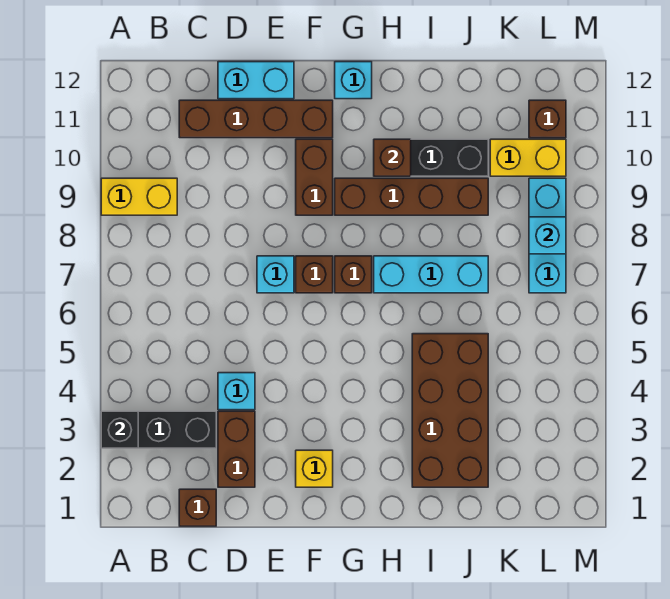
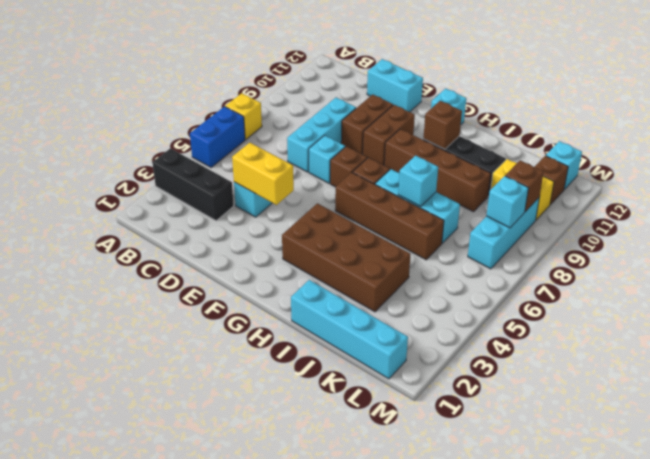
black 1x1 brick [101,411,138,448] -> none
none -> blue 1x2 brick [190,107,245,167]
yellow 1x2 brick [101,178,177,215] -> yellow 1x2 brick moved to [232,143,294,205]
brown 1x1 brick [179,489,216,526] -> brown 1x1 brick moved to [505,161,544,212]
brown 1x4 brick [179,100,333,138] -> brown 1x4 brick moved to [335,173,444,260]
brown 1x2 brick [218,411,255,487] -> brown 1x2 brick moved to [341,94,393,154]
none -> cyan 1x3 brick [287,98,356,172]
yellow 1x1 brick [296,450,333,487] -> yellow 1x1 brick moved to [225,93,262,139]
none -> cyan 1x4 brick [291,280,408,379]
brown 2x4 brick [412,334,488,487] -> brown 2x4 brick turned to [282,203,410,312]
none -> cyan 1x1 brick [398,156,438,207]
none -> cyan 1x1 brick [546,141,582,190]

